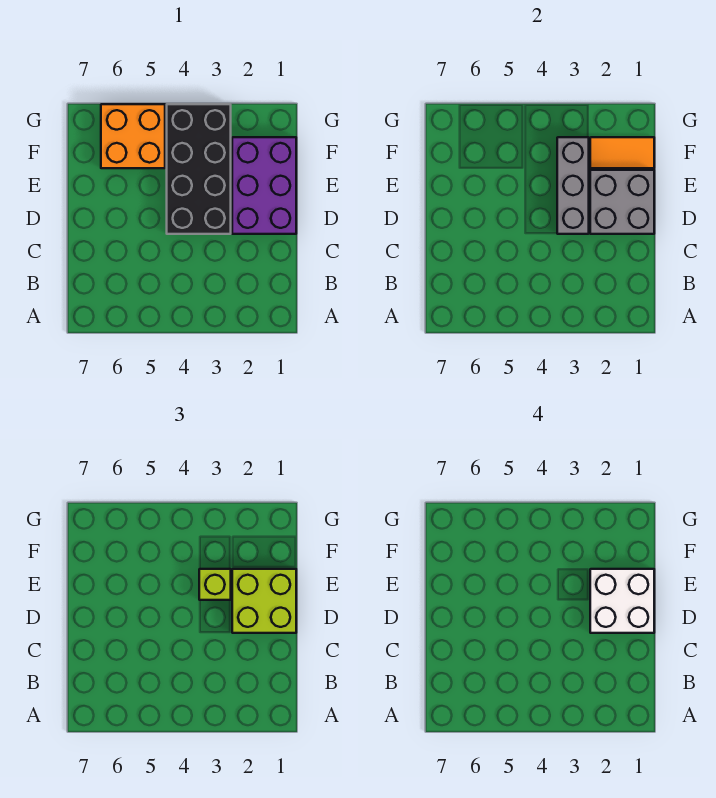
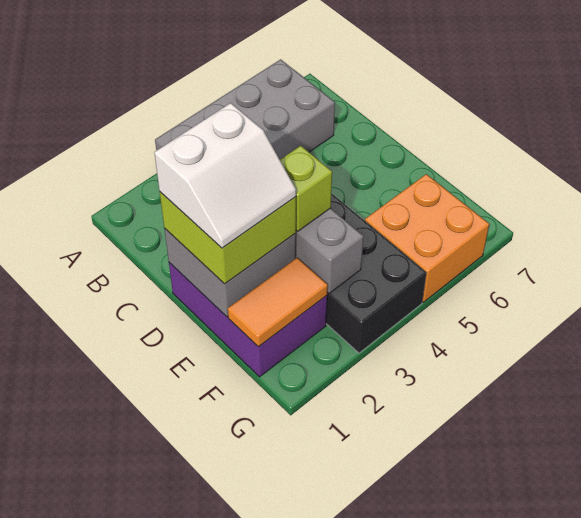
none -> grey 2x4 brick [155,59,335,159]
white 2x2 brick [590,569,654,633] -> white 2x2 slope [154,103,296,248]

